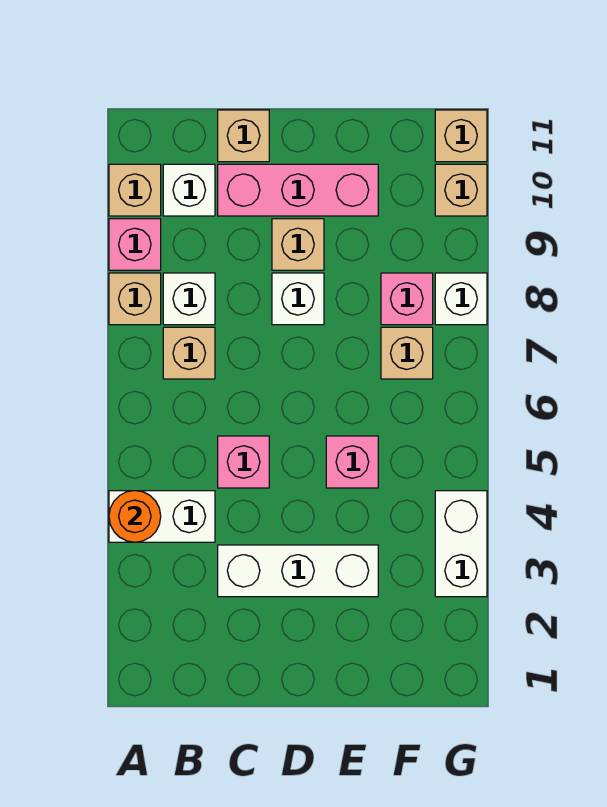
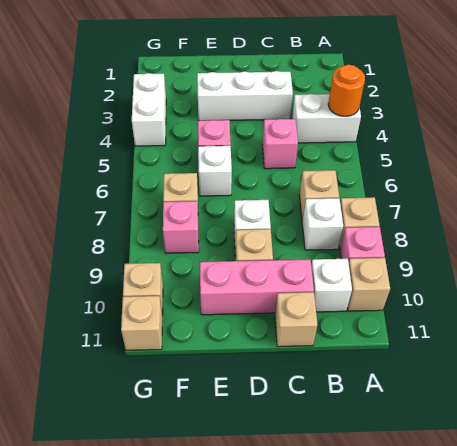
white 1x1 brick [435,273,487,325] -> white 1x1 brick moved to [198,146,232,196]

